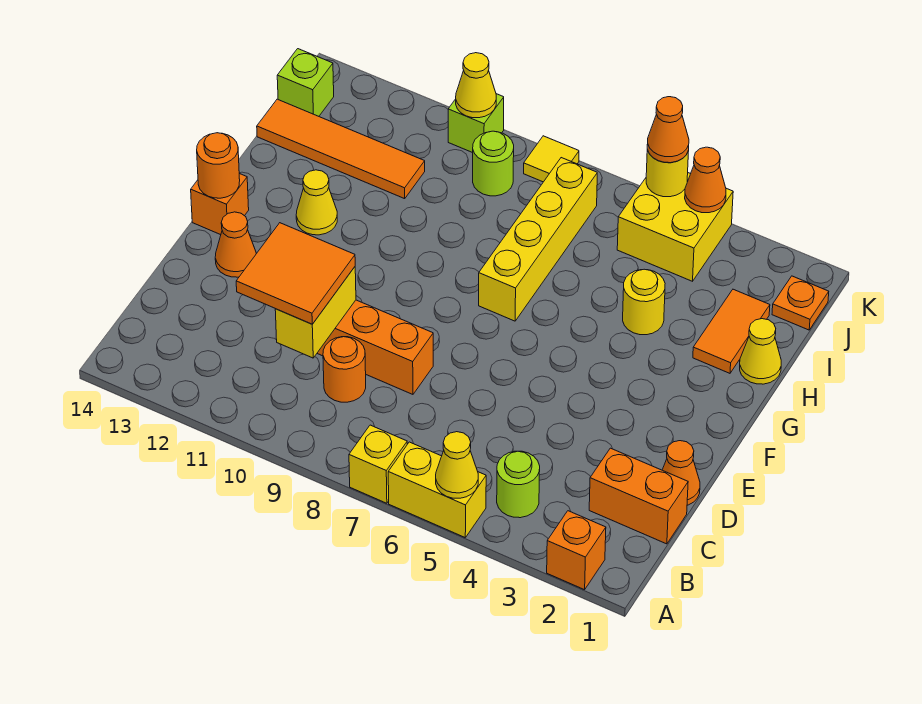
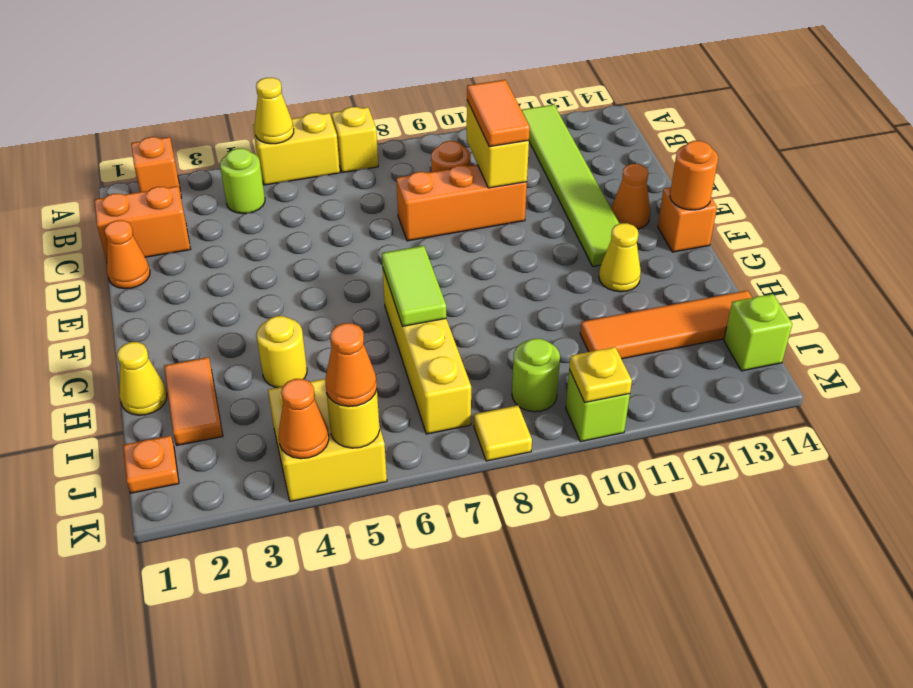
none -> lime 1x6 tile [521,105,619,266]
orange 2x2 tile [236,223,355,324] -> orange 1x2 tile [467,80,530,147]
none -> lime 1x2 tile [382,246,446,327]
yellow 1x1 cone [456,53,496,118] -> yellow 1x1 plate [569,347,632,402]

